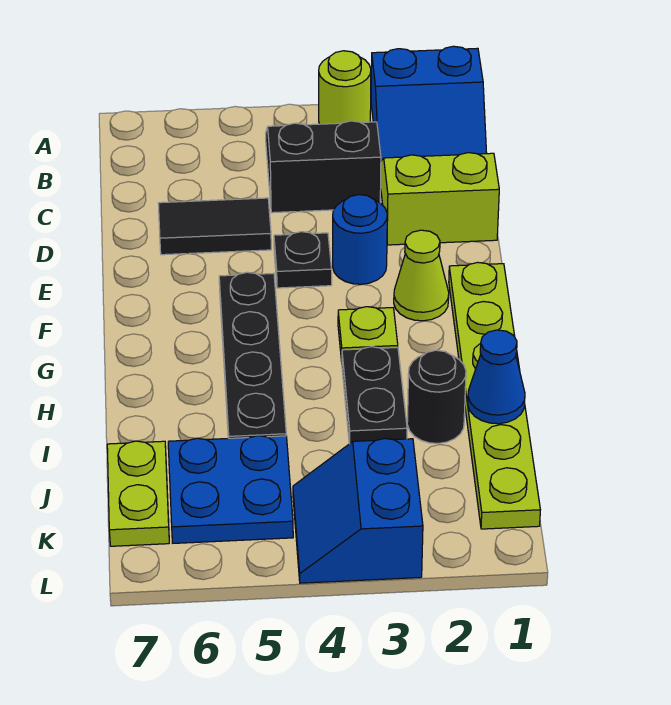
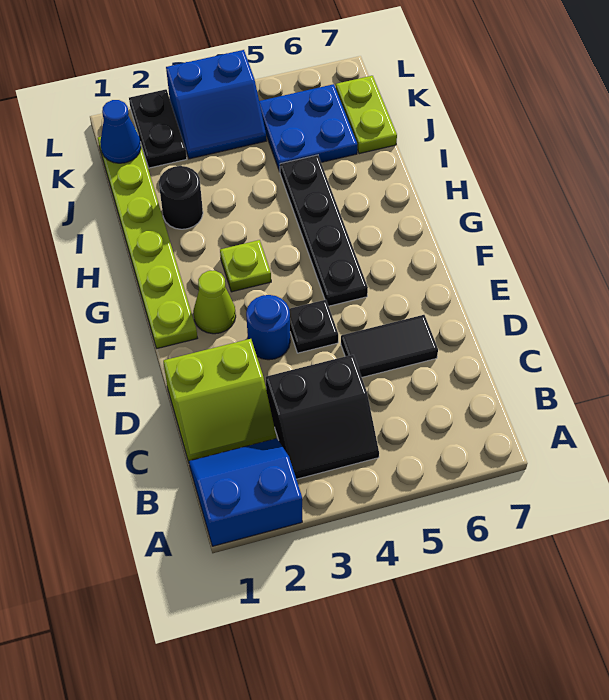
lime 1x1 round brick [319,51,371,124] -> none
black 1x2 plate [342,347,407,444] -> black 1x2 plate moved to [129,89,187,168]
blue 1x1 cone [468,330,525,424] -> blue 1x1 cone moved to [100,100,141,163]
blue 2x2 slope [293,438,423,583] -> blue 2x2 slope turned to [166,50,266,159]

